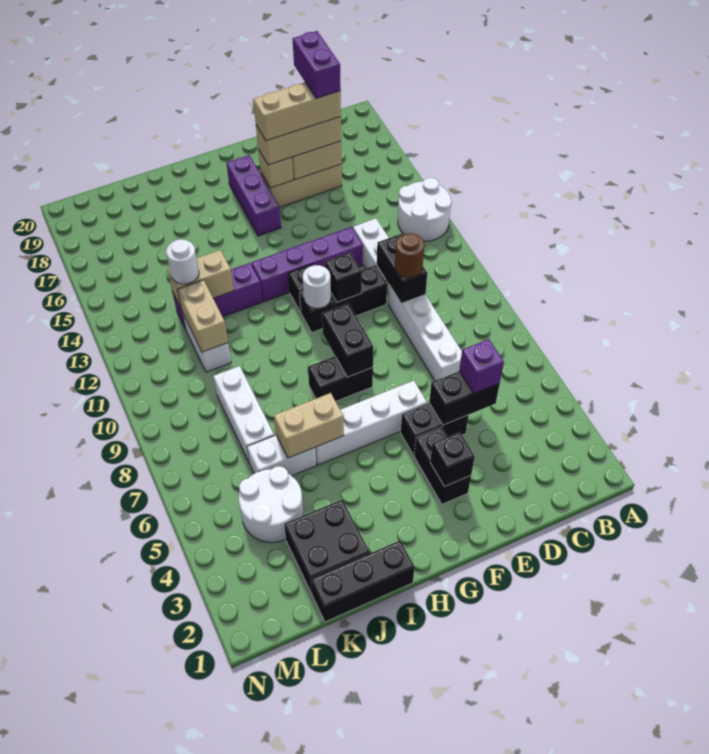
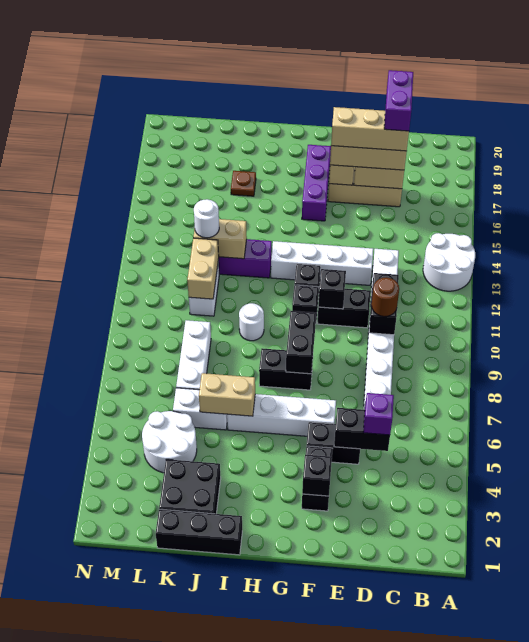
purple 1x4 brick [252,227,363,302] -> white 1x4 brick [271,241,373,285]
white 1x1 round brick [303,265,331,308] -> white 1x1 round brick moved to [239,303,264,341]
none -> brown 1x1 plate [231,171,256,196]

